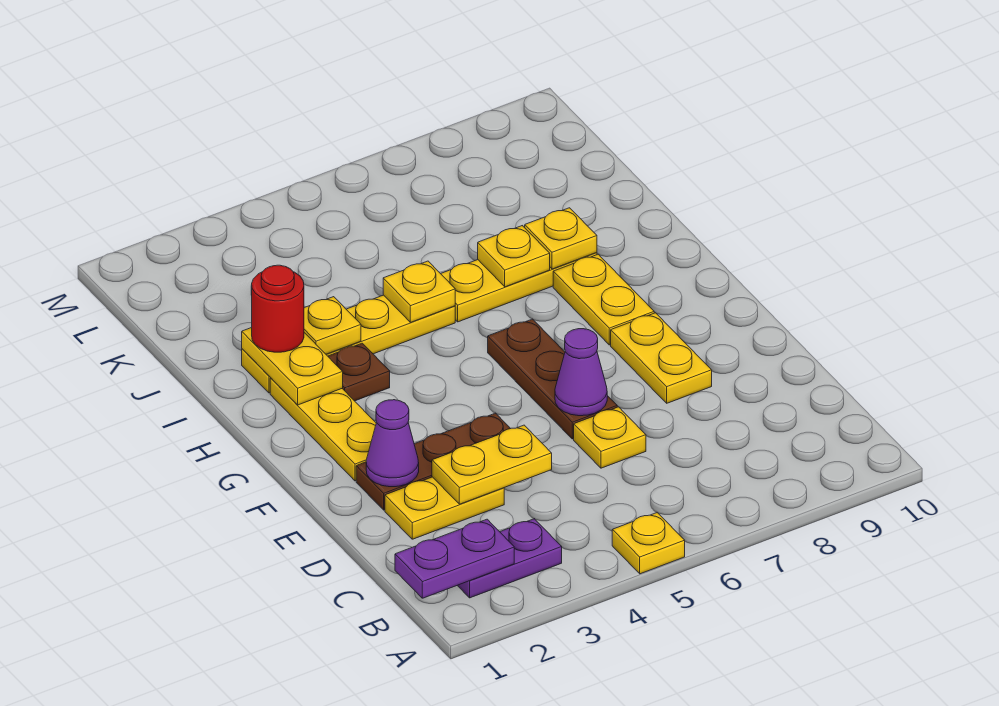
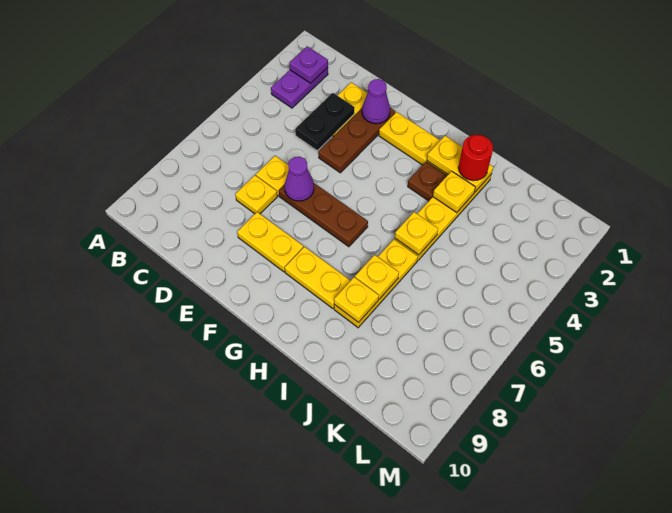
yellow 1x1 plate [612,513,685,574] -> yellow 1x1 plate moved to [235,175,277,214]
purple 1x2 plate [395,519,514,598] -> purple 1x1 plate [289,46,328,83]
yellow 1x2 plate [432,425,552,504] -> black 1x2 plate [295,93,355,150]

